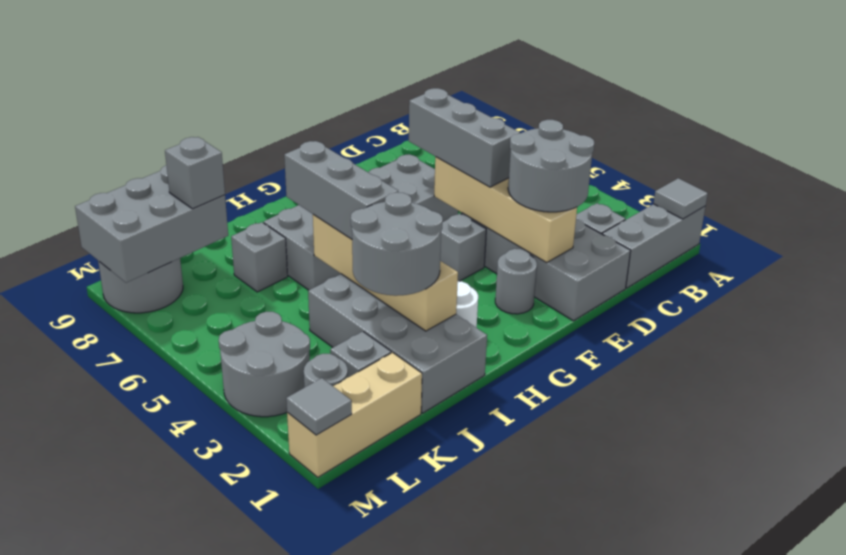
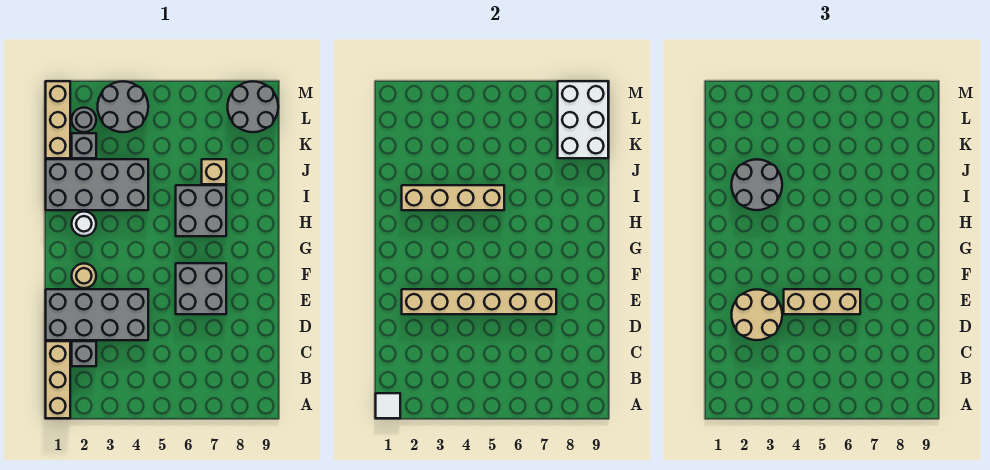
grey 1x3 brick [602,204,706,288] -> tan 1x3 brick [46,341,70,418]
grey 1x1 tile [653,178,708,219] -> white 1x1 tile [376,393,400,418]
grey 2x2 round brick [508,120,594,212] -> tan 2x2 round brick [732,289,782,340]
tan 1x4 brick [434,157,577,262] -> tan 1x6 brick [402,289,556,314]
grey 1x3 brick [409,88,520,187] -> tan 1x3 brick [784,289,860,314]
grey 1x1 round brick [495,249,537,314] -> tan 1x1 round brick [72,264,96,288]
grey 1x1 brick [440,214,486,281] -> none
grey 1x3 brick [284,141,398,239] -> none
grey 1x1 brick [231,222,288,292] -> tan 1x1 brick [202,159,226,184]
grey 2x3 brick [75,166,228,283] -> white 2x3 brick [558,81,608,158]
grey 1x1 brick [165,137,225,209] -> none
grey 1x1 tile [286,378,352,435] -> none

